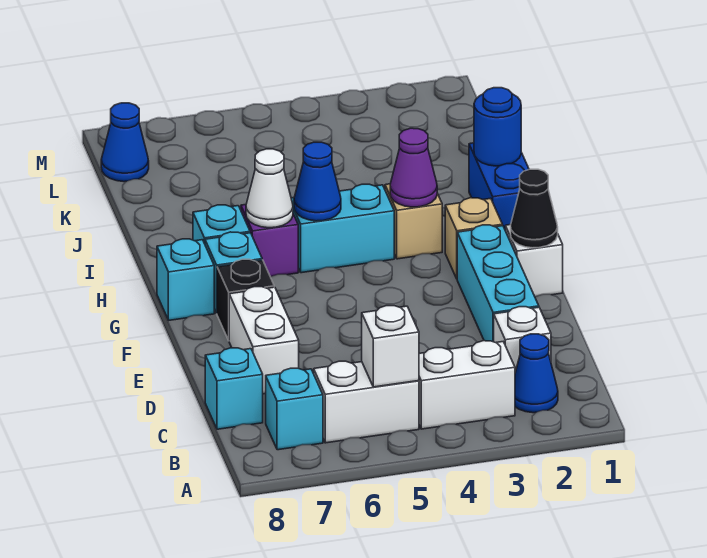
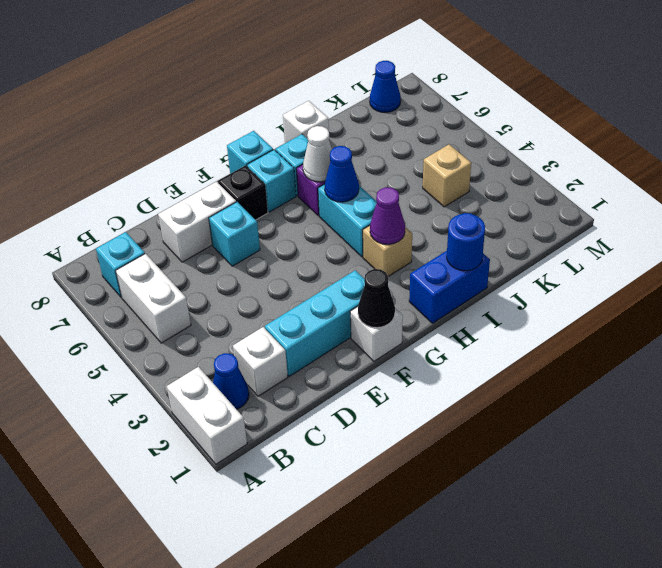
white 1x2 brick [419,341,515,429] -> white 1x2 brick moved to [167,367,247,464]
white 1x1 brick [362,306,419,387] -> white 1x1 brick moved to [283,101,329,143]
cyan 1x1 brick [205,348,263,429] -> cyan 1x1 brick moved to [209,202,260,266]
tan 1x1 brick [445,198,503,278] -> tan 1x1 brick moved to [423,145,471,207]

